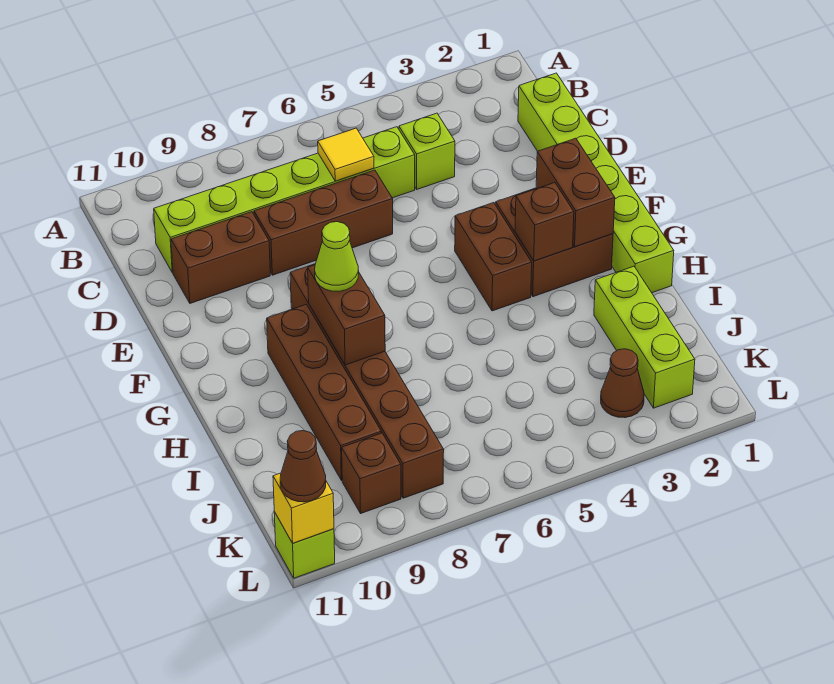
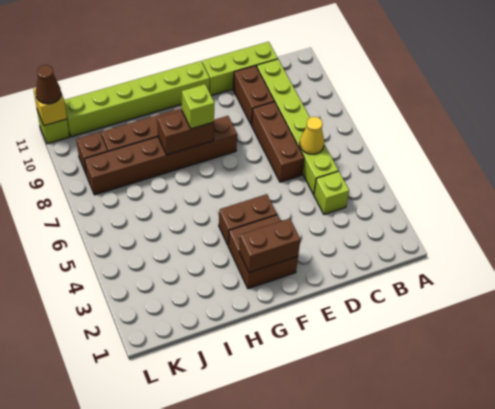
lime 1x6 brick [518,73,674,293] -> lime 1x6 brick moved to [64,61,210,137]
yellow 1x1 tile [318,128,374,181] -> yellow 1x1 cone [300,117,324,154]
brown 1x1 brick [515,183,574,261] -> none
lime 1x1 cone [315,222,359,292] -> lime 1x1 brick [182,84,214,129]
lime 1x3 brick [594,266,695,408] -> lime 1x3 brick moved to [202,42,278,96]
brown 1x1 cone [601,349,644,418] -> none

